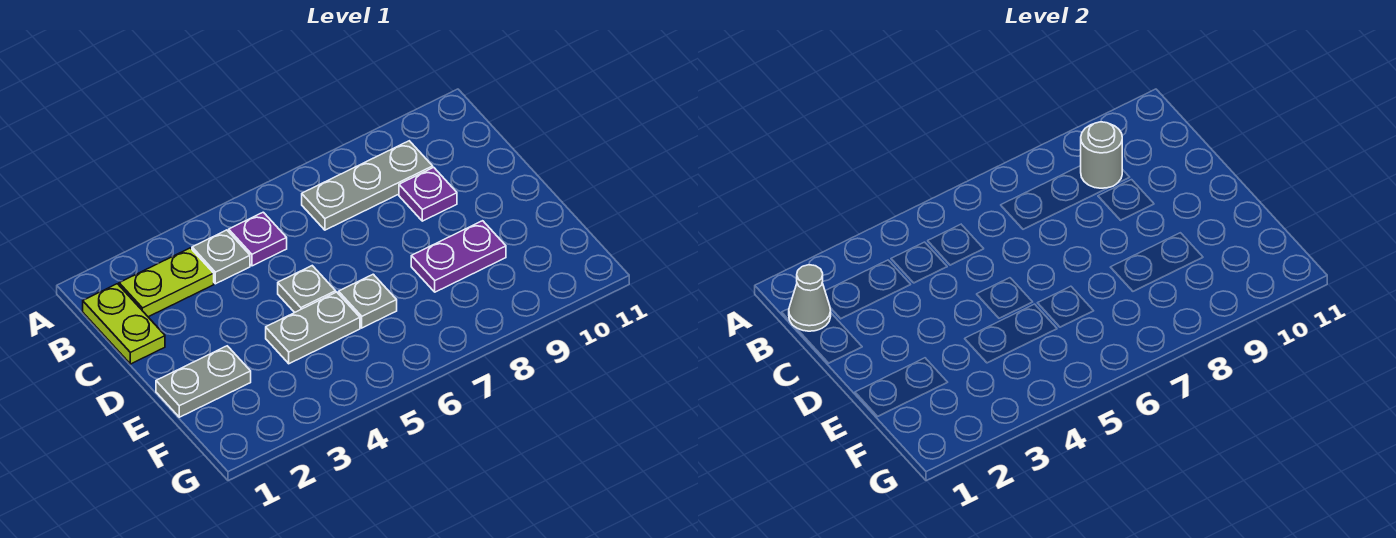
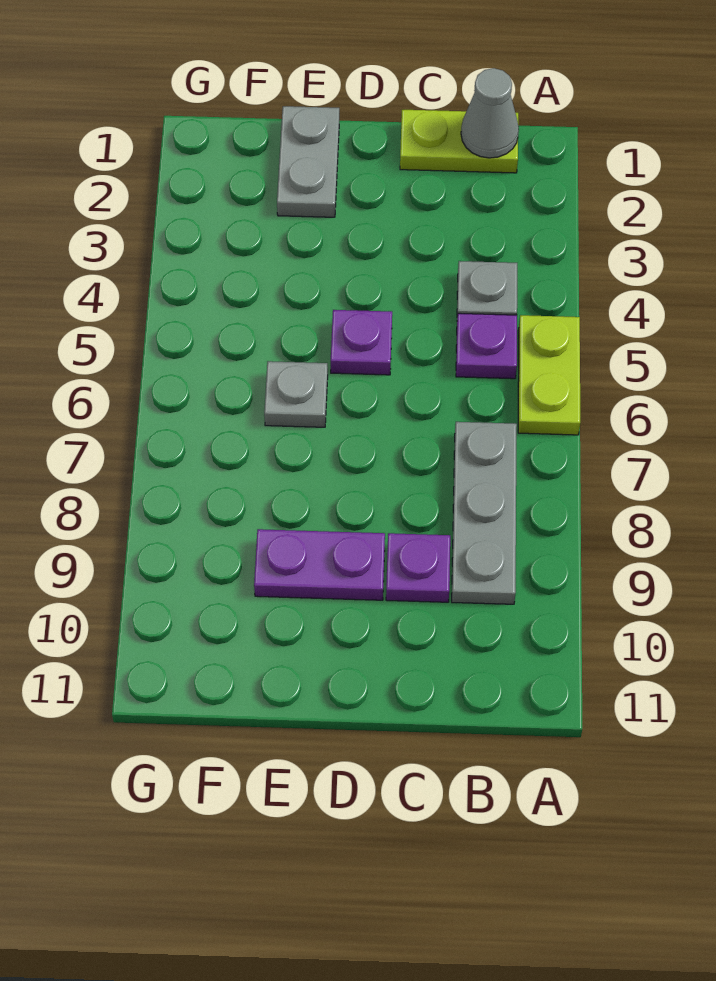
lime 1x2 plate [119,248,214,317] -> lime 1x2 plate moved to [518,315,580,435]
grey 1x1 round brick [1081,122,1122,188] -> none
grey 1x1 plate [278,266,336,312] -> purple 1x1 plate [331,310,392,375]
grey 1x2 plate [266,292,360,364] -> none
purple 1x2 plate [411,221,506,292] -> purple 1x2 plate turned to [254,529,385,600]

